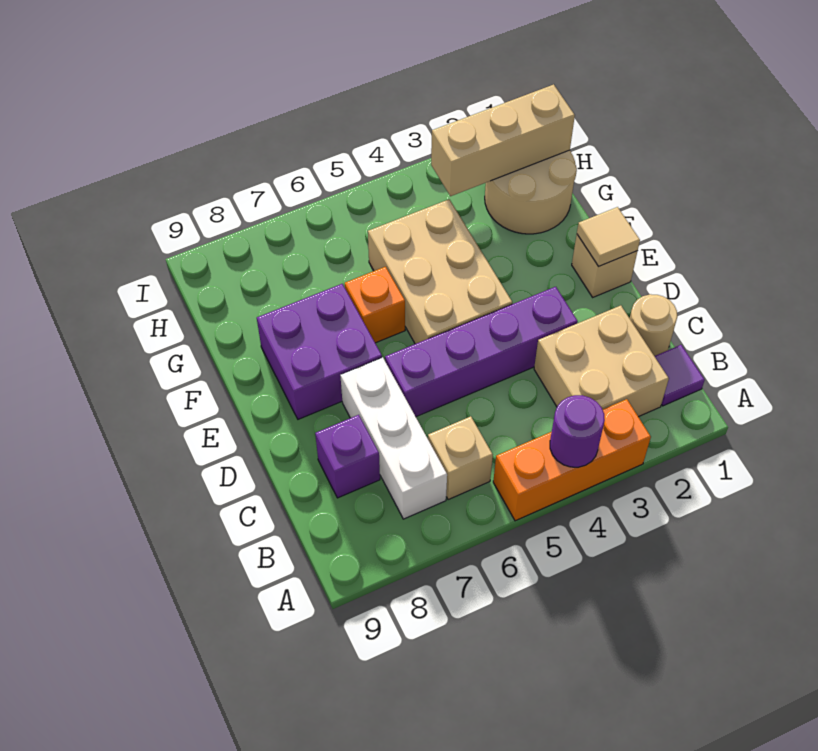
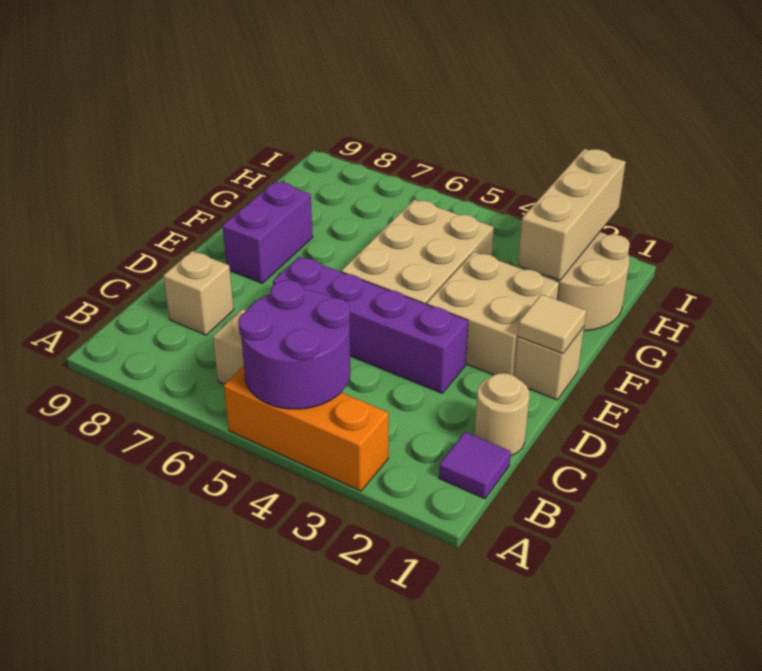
purple 1x1 round brick [550,395,605,467] -> purple 2x2 round brick [238,280,350,409]
tan 2x2 brick [534,306,669,417] -> tan 2x2 brick moved to [427,252,559,376]
white 1x3 brick [340,357,447,519] -> none
purple 1x1 brick [315,415,380,498] -> tan 1x1 brick [163,251,234,335]
purple 2x2 brick [257,284,382,419] -> purple 1x2 brick [223,181,313,283]
orange 1x1 brick [345,267,405,343] -> none
tan 1x3 brick [431,84,575,196] -> tan 1x3 brick turned to [518,149,626,280]

